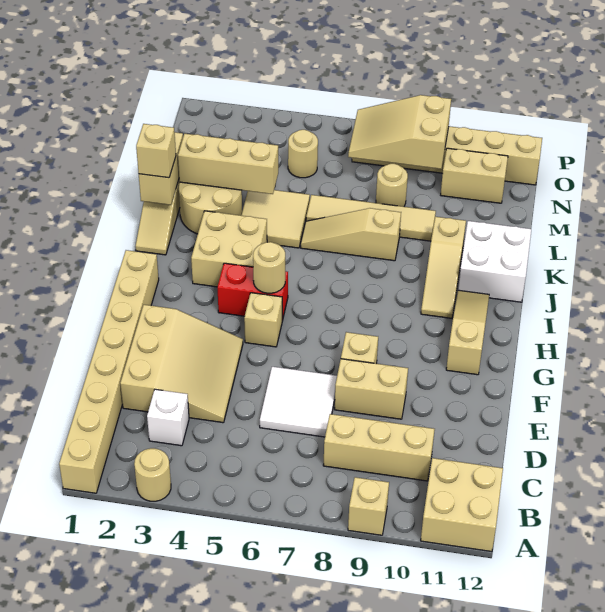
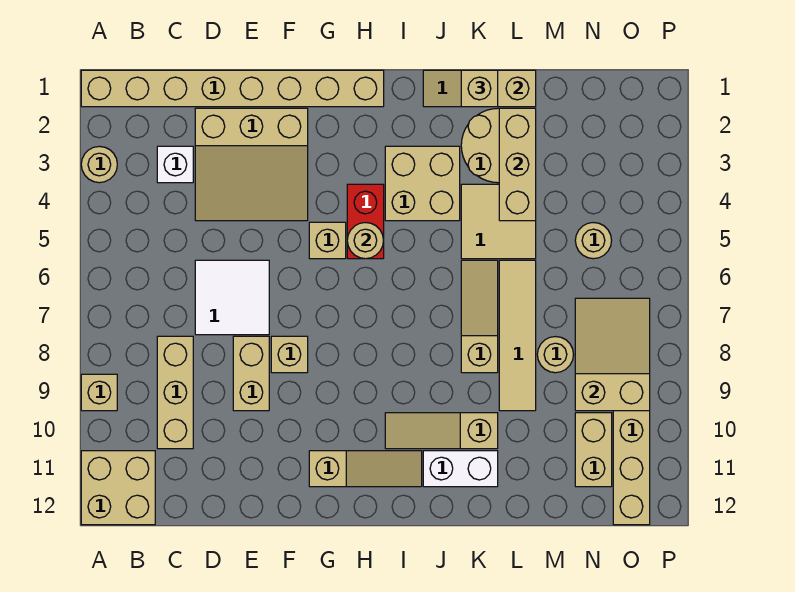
white 2x2 brick [458,221,531,302] -> white 1x2 brick [423,451,498,487]

